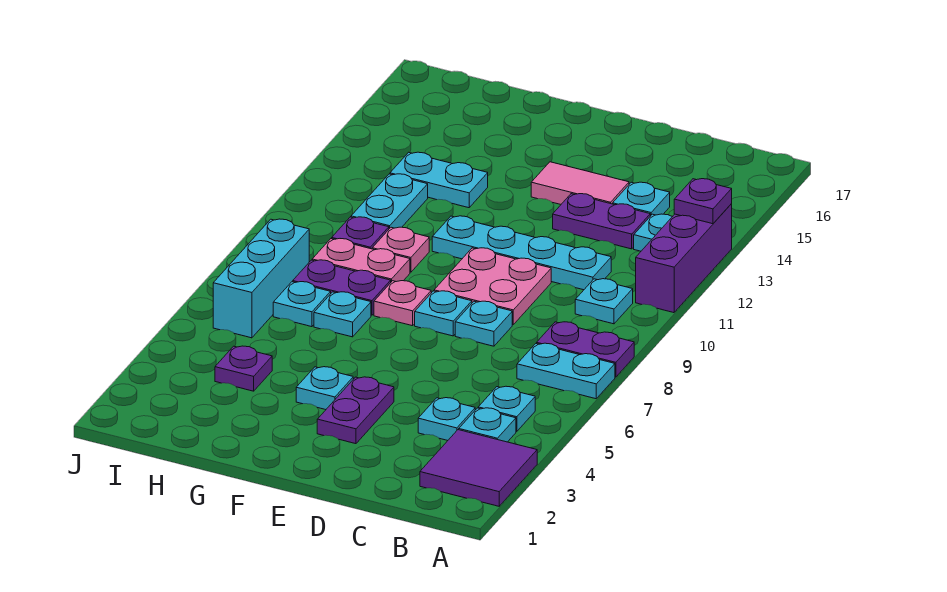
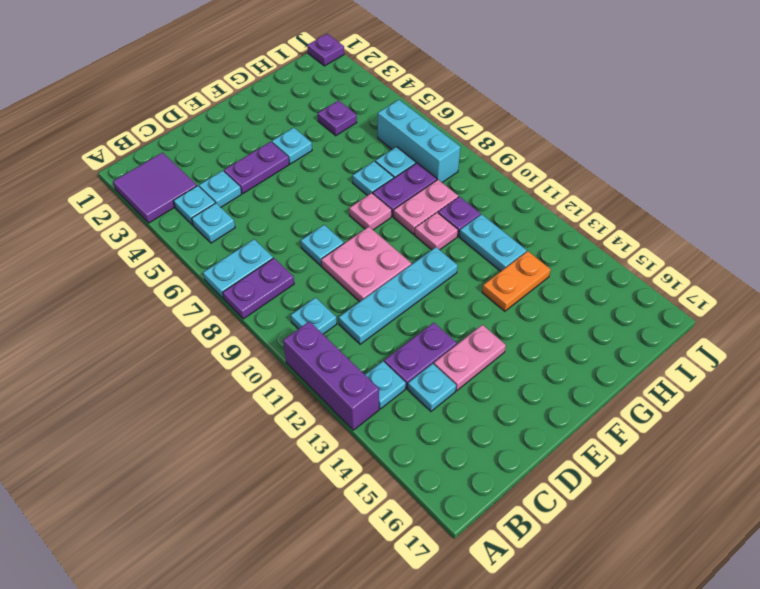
purple 1x1 plate [674,179,732,224] -> purple 1x1 plate moved to [307,34,344,66]
pink 1x2 tile [531,162,629,204] -> pink 1x2 plate [434,325,506,391]
purple 1x2 plate [317,377,394,444] -> purple 1x2 plate turned to [224,142,289,193]
cyan 1x1 plate [415,291,472,336] -> none
cyan 1x2 plate [390,152,488,208] -> orange 1x2 plate [482,251,551,311]

